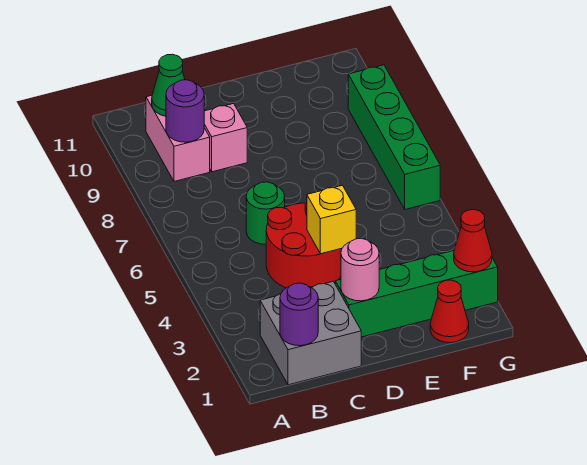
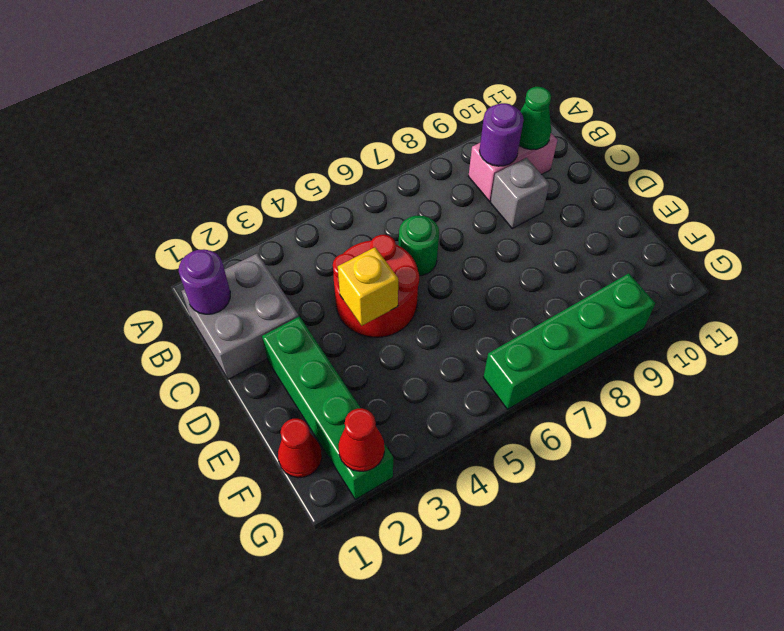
pink 1x1 brick [204,103,247,172] -> grey 1x1 brick [491,158,549,228]
pink 1x1 round brick [341,238,379,301] -> none

